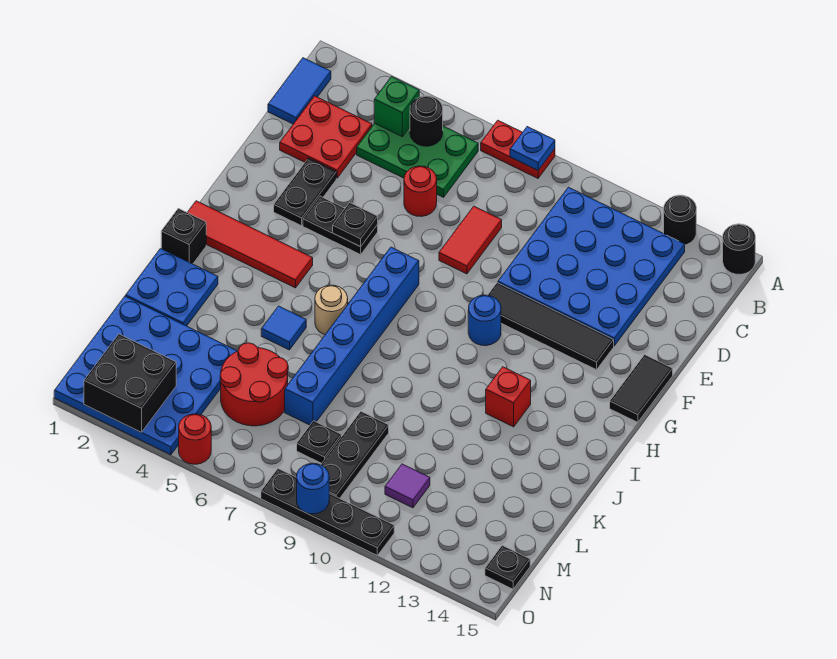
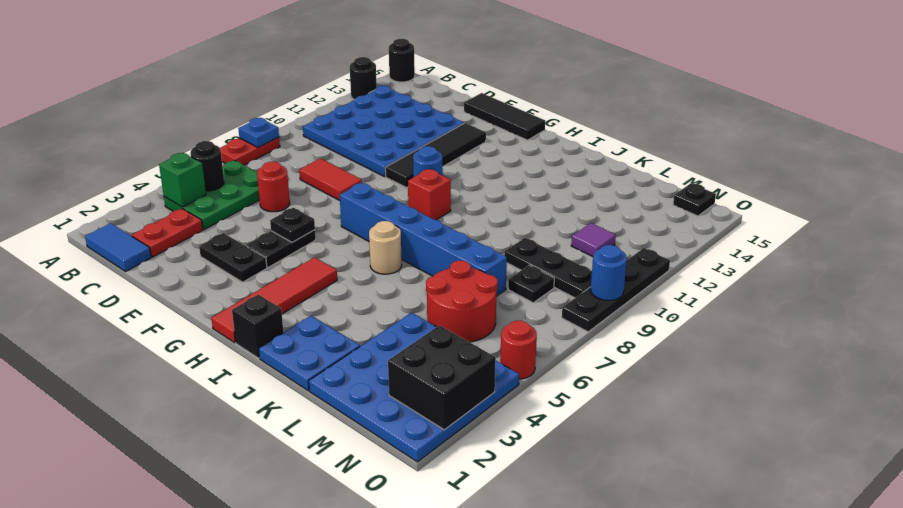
red 2x2 plate [280,96,372,178] -> red 1x2 plate [132,209,203,257]
black 1x2 tile [610,355,673,422] -> black 1x3 tile [464,93,545,140]
red 1x1 brick [486,367,531,427] -> red 1x1 brick moved to [408,169,451,220]
blue 1x1 tile [261,306,306,350] -> none

